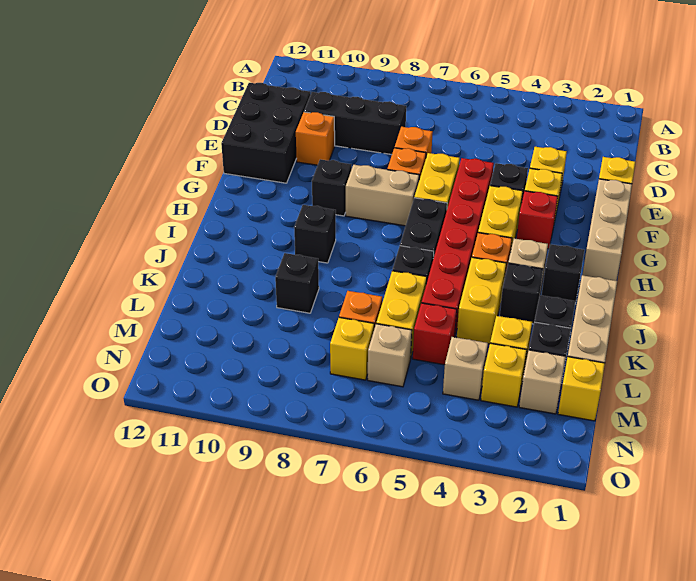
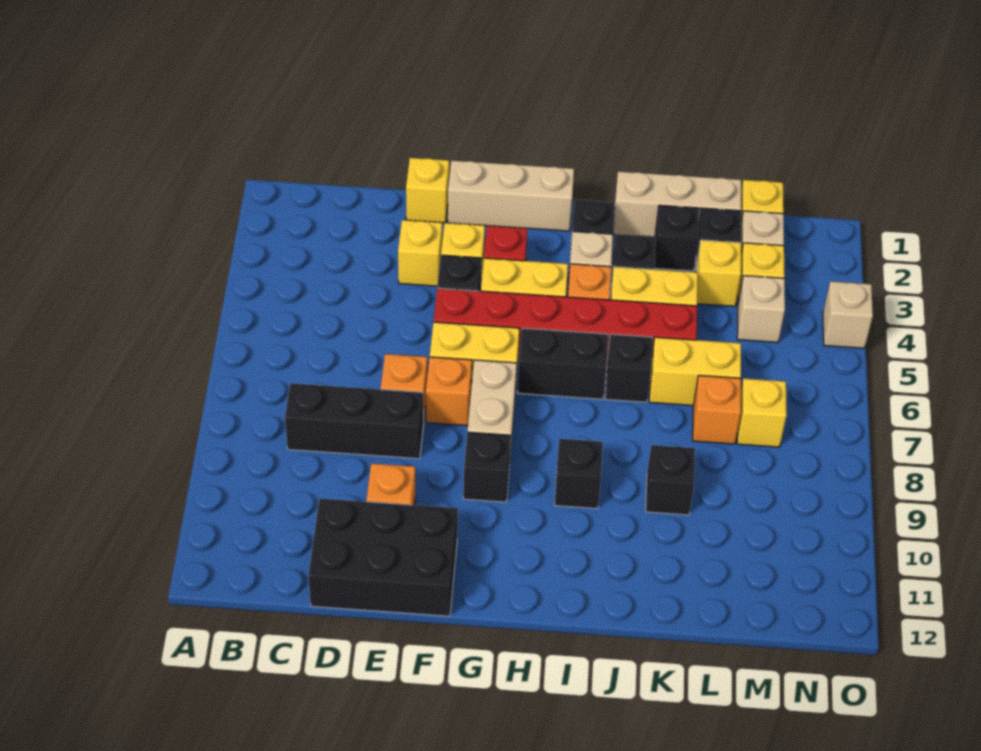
black 1x3 brick [304,92,406,155] -> black 1x3 brick turned to [285,383,424,459]
red 1x1 brick [413,303,457,365] -> none
tan 1x1 brick [368,324,412,387] -> tan 1x1 brick moved to [823,281,873,348]

